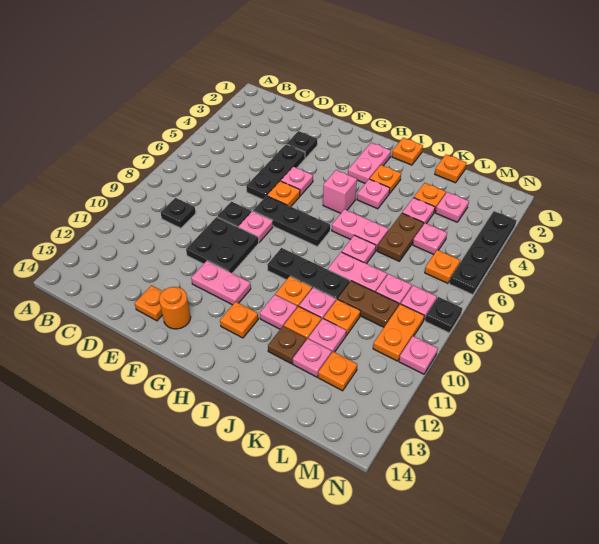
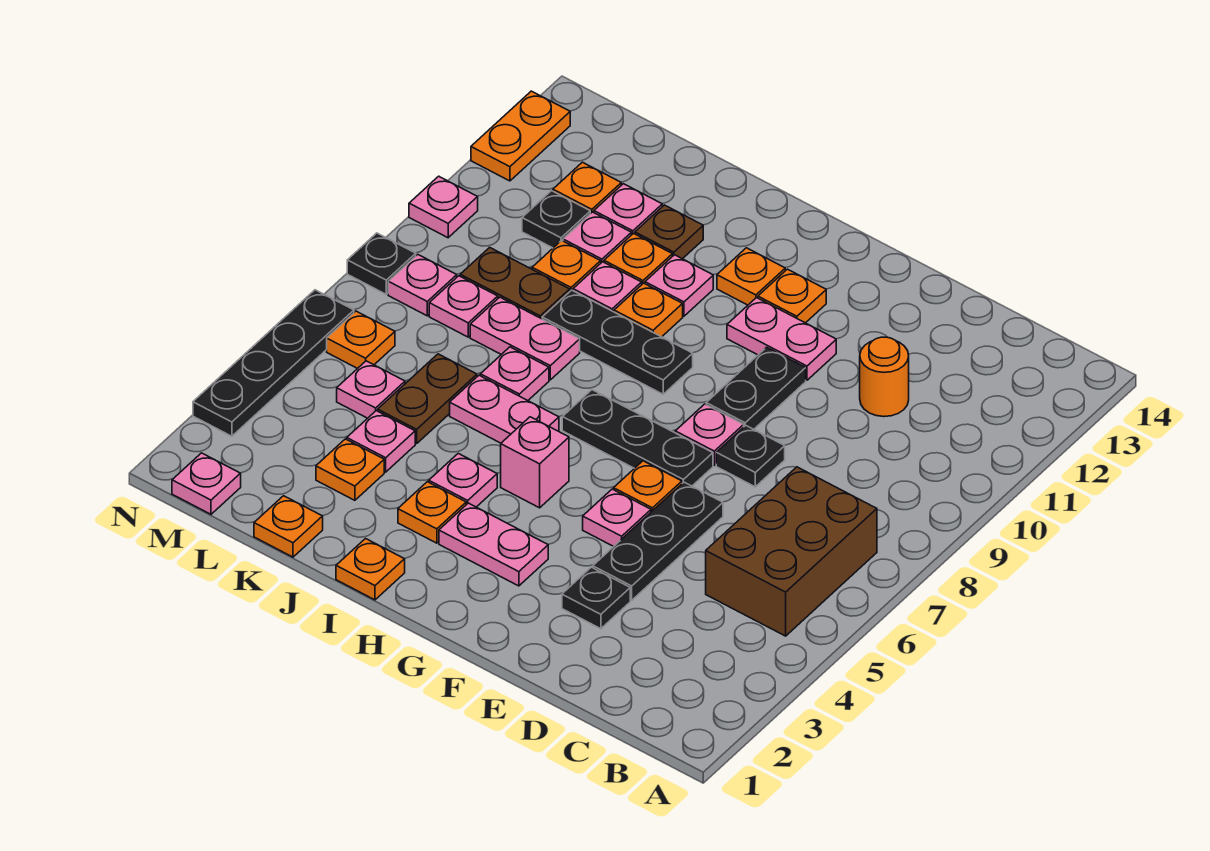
none -> brown 2x3 brick [706,467,877,636]
black 1x1 plate [161,198,196,228] -> black 1x1 plate moved to [522,191,590,248]
black 2x2 plate [186,217,259,273] -> black 1x2 plate [706,347,806,429]
orange 1x1 plate [135,285,162,321] -> orange 1x1 plate moved to [758,269,826,323]
orange 1x1 round brick [159,287,191,329] -> orange 1x1 round brick moved to [860,337,909,417]
pink 1x2 plate [348,143,391,183] -> pink 1x2 plate turned to [439,503,548,586]
pink 1x1 plate [436,192,469,222] -> pink 1x1 plate moved to [172,453,241,514]
orange 1x2 plate [373,304,424,361] -> orange 1x2 plate moved to [471,91,570,181]

